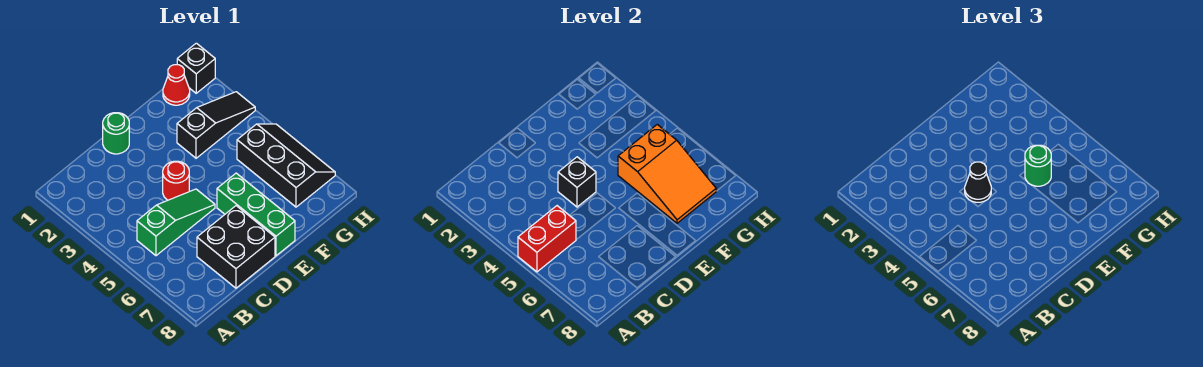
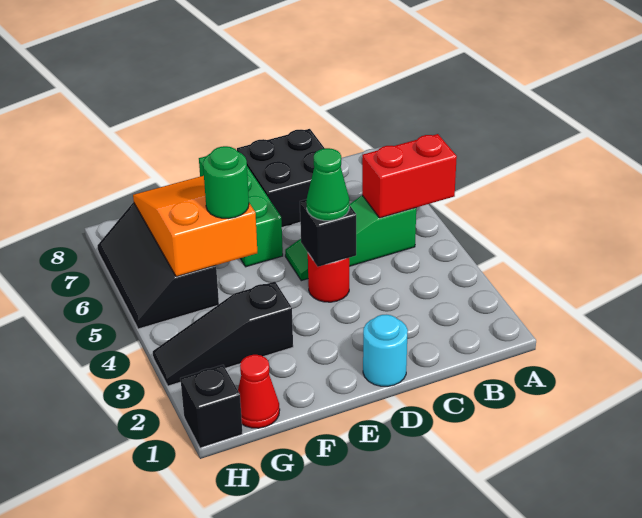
green 1x1 round brick [103,113,129,154] -> cyan 1x1 round brick [363,315,408,387]
black 1x1 cone [965,162,991,202] -> green 1x1 cone [306,148,349,221]

